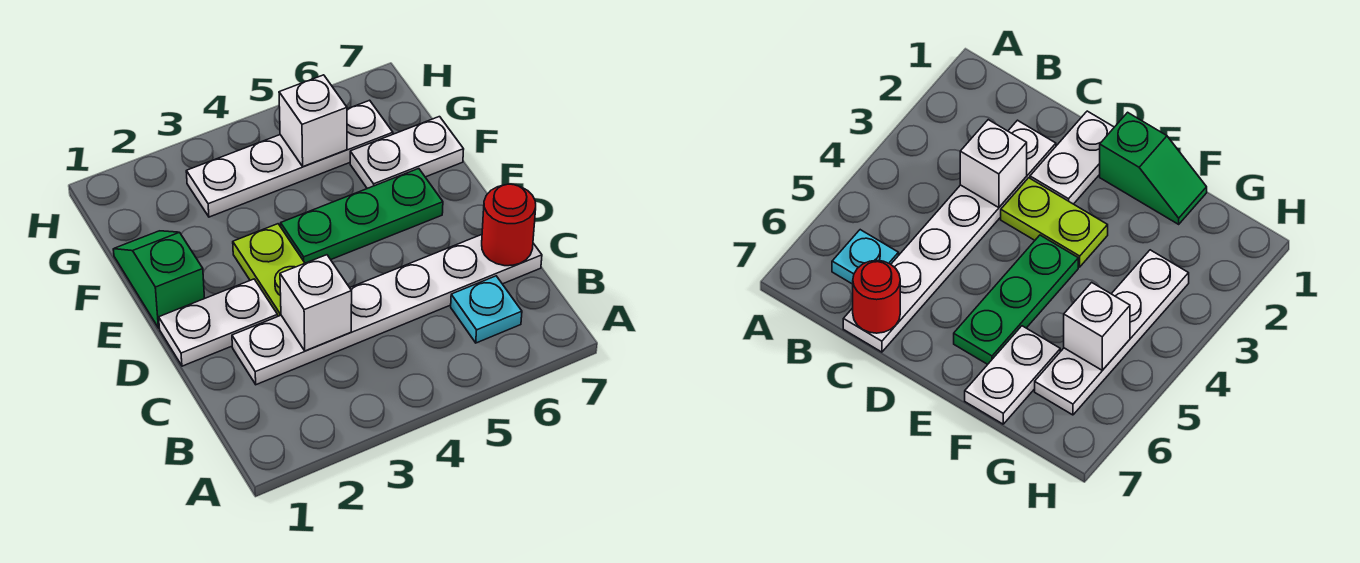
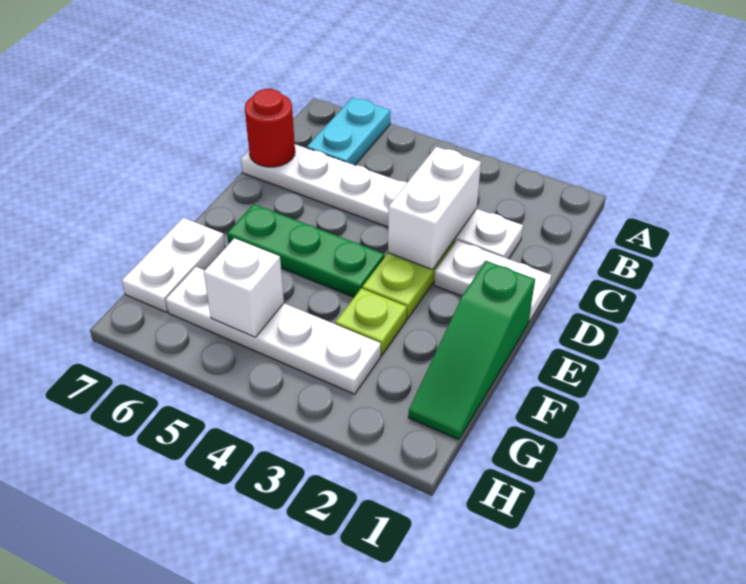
cyan 1x1 plate [451,276,522,343] -> cyan 1x2 plate [307,97,390,165]
white 1x1 brick [280,255,352,351] -> white 1x2 brick [388,147,481,270]
green 1x2 slope [113,231,205,328] -> green 1x3 slope [408,261,535,440]
none -> lime 1x1 plate [335,288,407,355]
white 1x2 plate [350,117,464,189] -> white 1x2 plate turned to [122,218,225,312]

